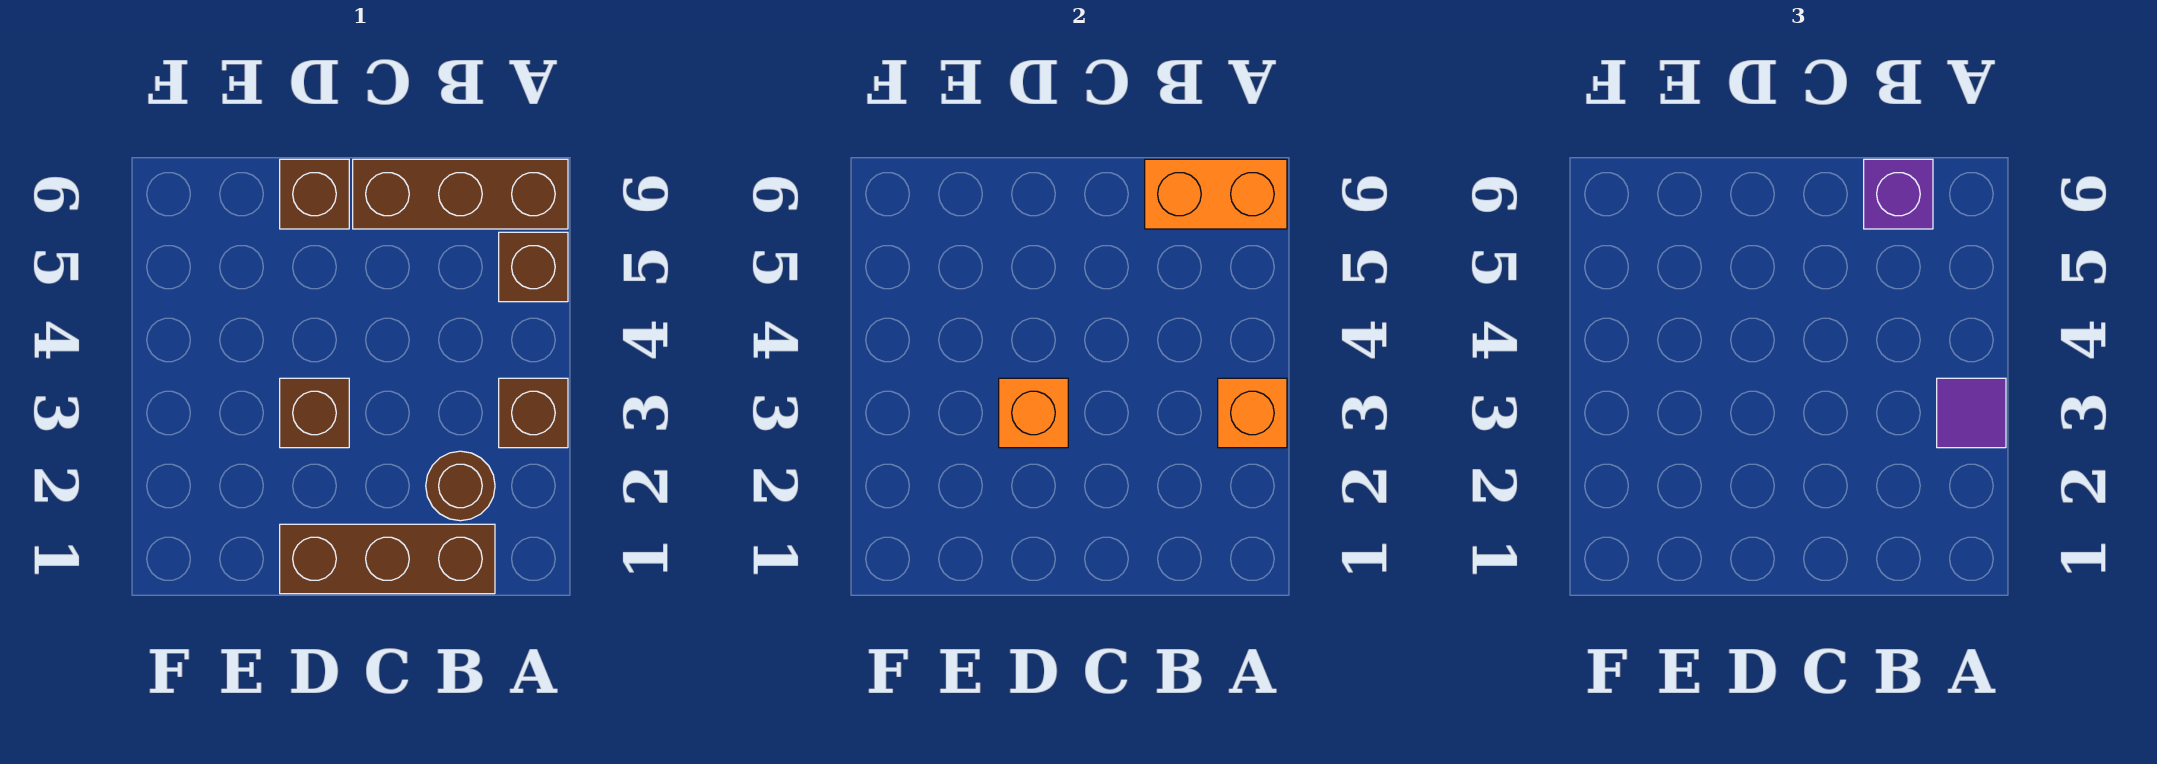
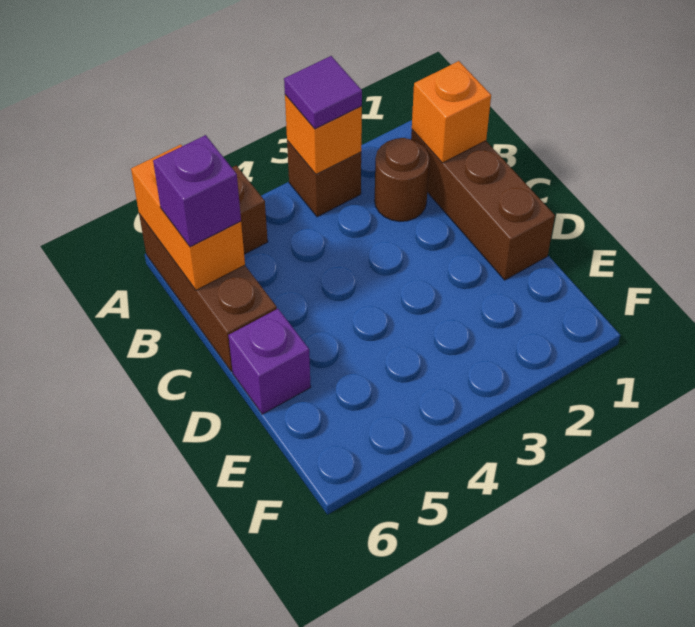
brown 1x1 brick [280,378,349,448] -> none
orange 1x1 brick [999,378,1068,448] -> orange 1x1 brick moved to [412,61,491,163]
brown 1x1 brick [280,159,349,229] -> purple 1x1 brick [228,309,311,414]

